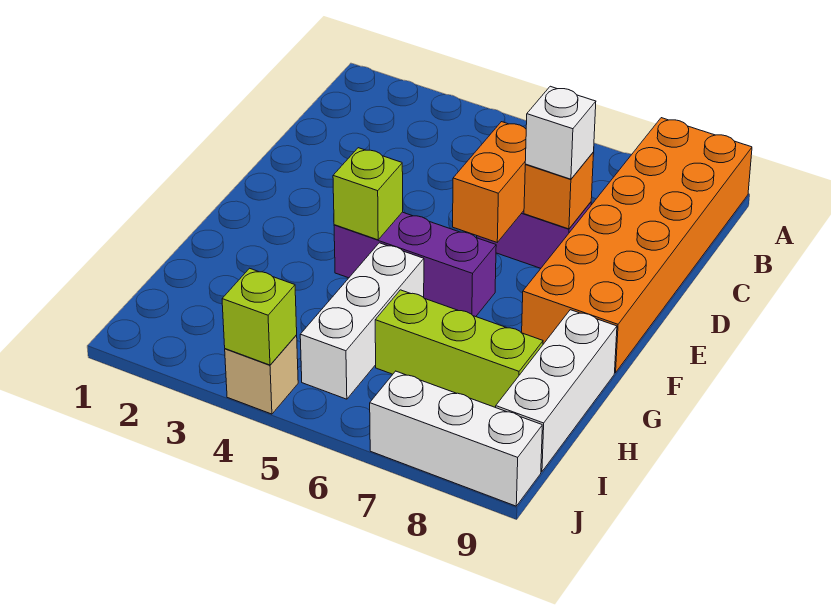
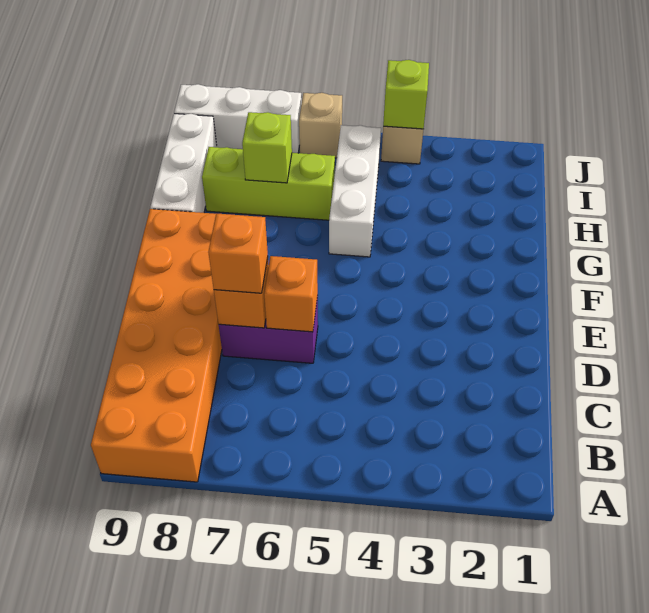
orange 1x2 brick [453,122,526,242] -> orange 1x1 brick [264,256,318,332]
white 1x1 brick [525,86,596,179] -> orange 1x1 brick [208,213,268,293]
purple 1x3 brick [334,212,496,317] -> none
lime 1x1 brick [333,148,403,240] -> lime 1x1 brick moved to [242,112,292,183]
none -> tan 1x1 brick [299,93,342,158]

